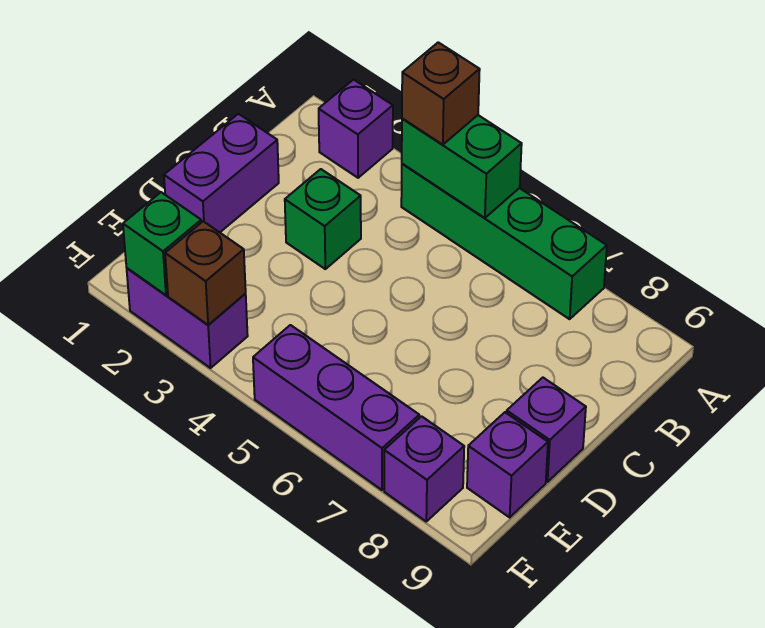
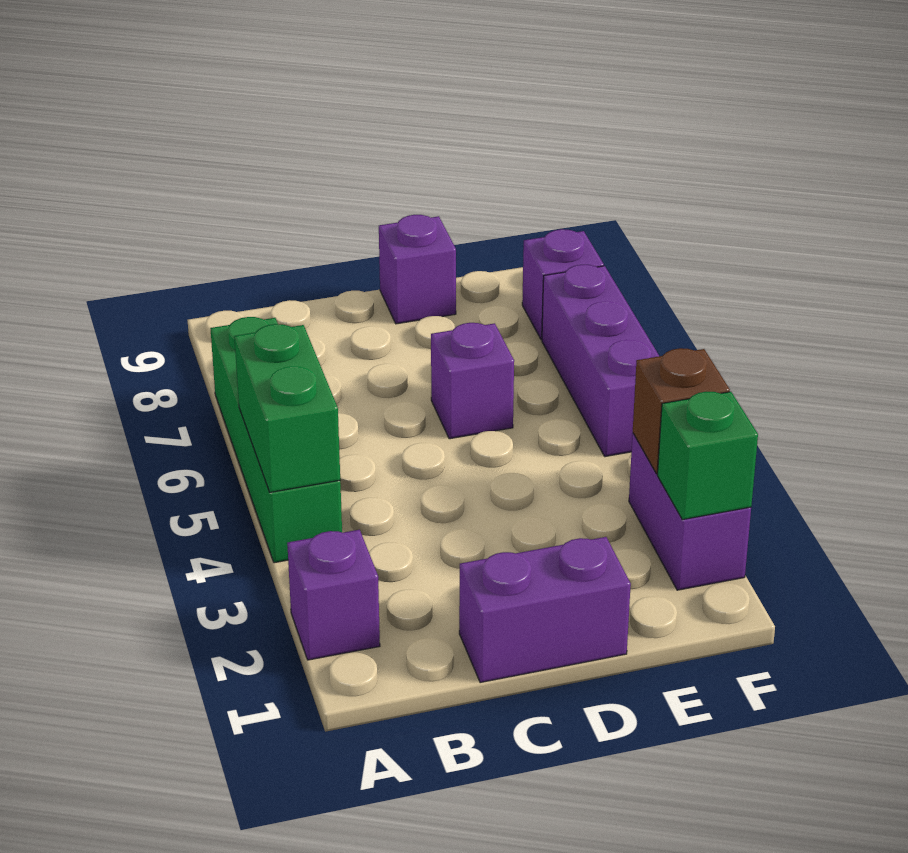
brown 1x1 brick [402,42,480,145] -> none
green 1x1 brick [285,169,361,269] -> none
purple 1x1 brick [467,412,548,517] -> purple 1x1 brick moved to [431,323,514,439]

